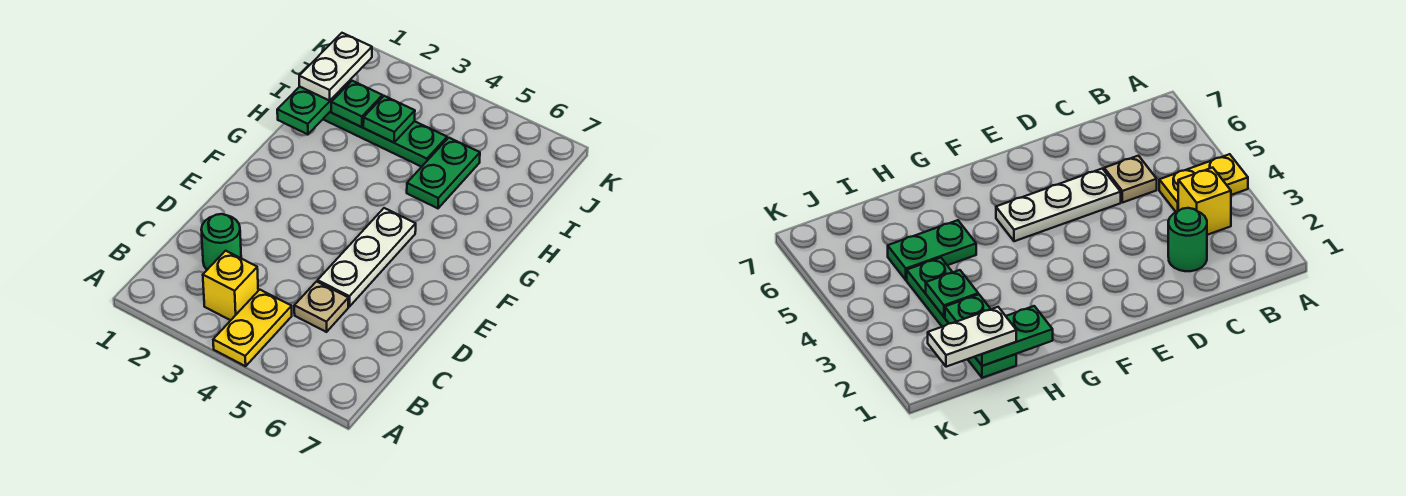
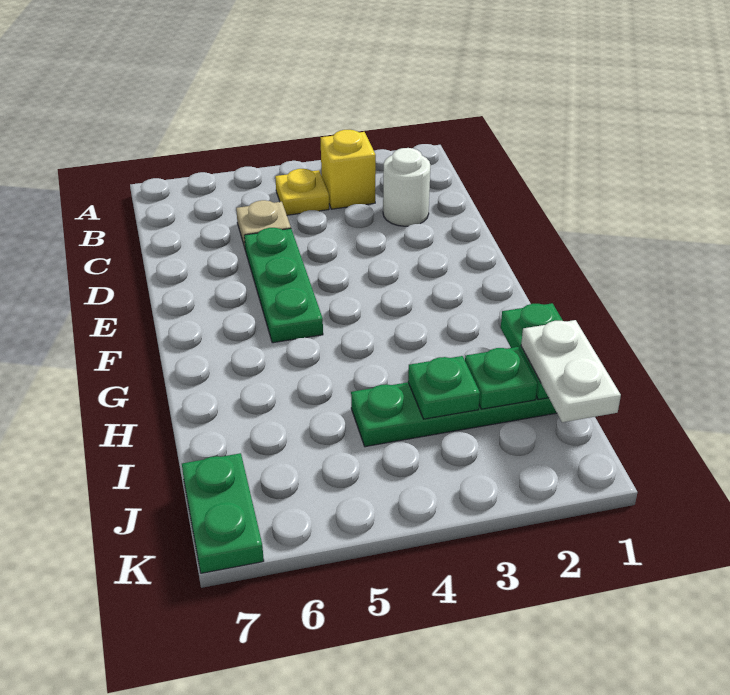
yellow 1x2 plate [213,290,292,366] -> yellow 1x1 plate [275,169,329,215]
green 1x1 round brick [201,214,241,270] -> white 1x1 round brick [383,148,430,226]
white 1x3 plate [318,208,416,307] -> green 1x3 plate [244,228,323,343]
green 1x2 plate [407,138,480,208] -> green 1x2 plate moved to [182,453,264,573]

